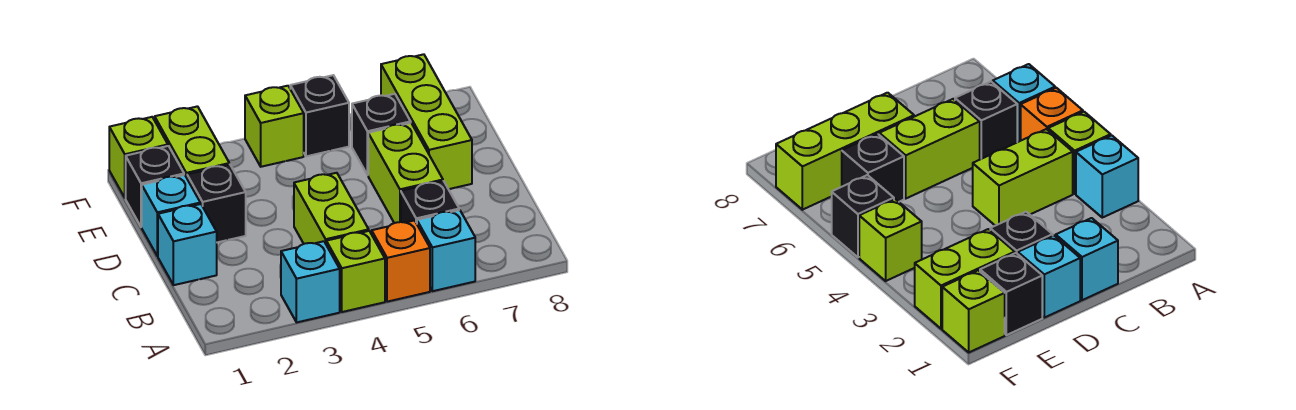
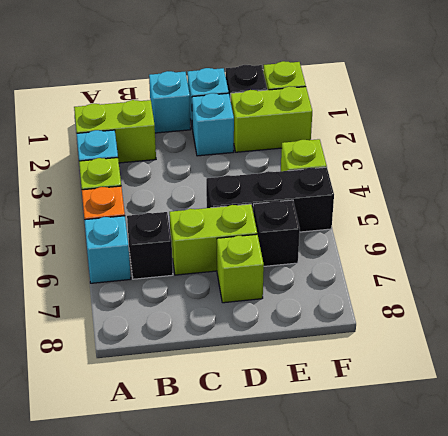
lime 1x2 brick [294,173,369,244] -> lime 1x2 brick moved to [74,100,156,163]
black 1x1 brick [187,165,246,242] -> cyan 1x1 brick [192,93,234,156]
lime 1x3 brick [381,54,472,189] -> lime 1x1 brick [217,234,264,303]
black 1x1 brick [290,75,349,156] -> black 1x3 brick [206,167,334,232]

